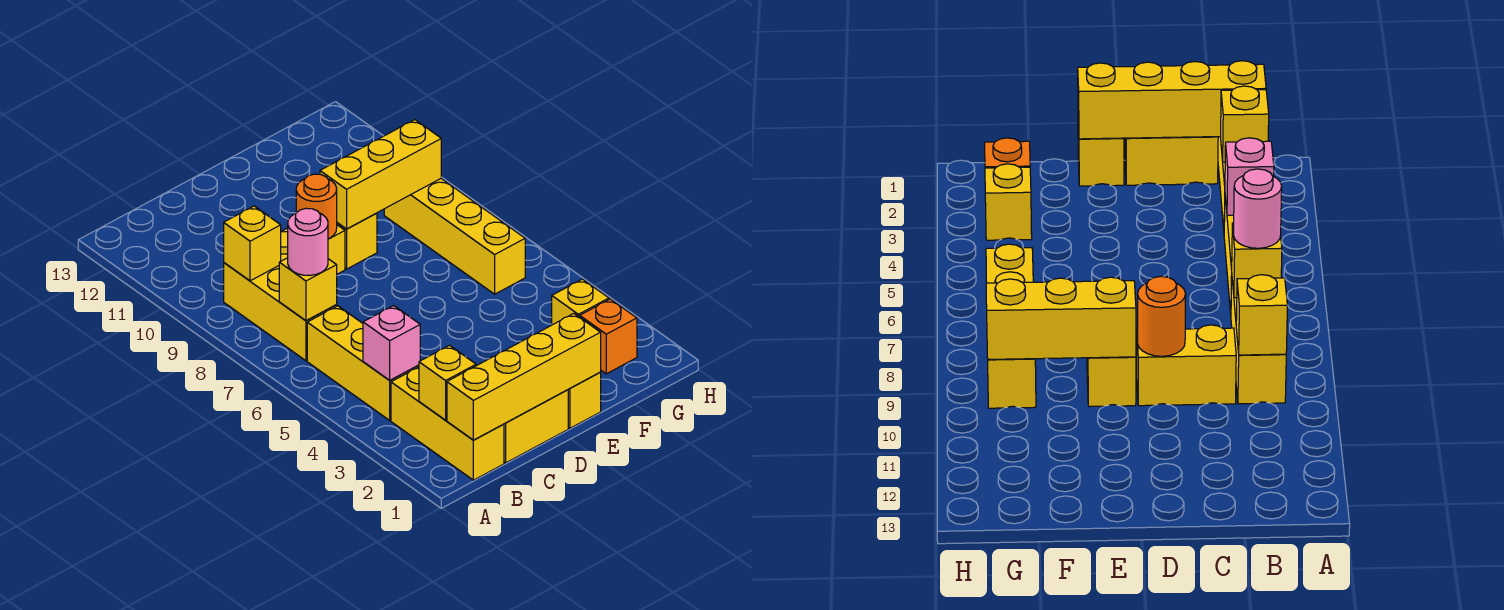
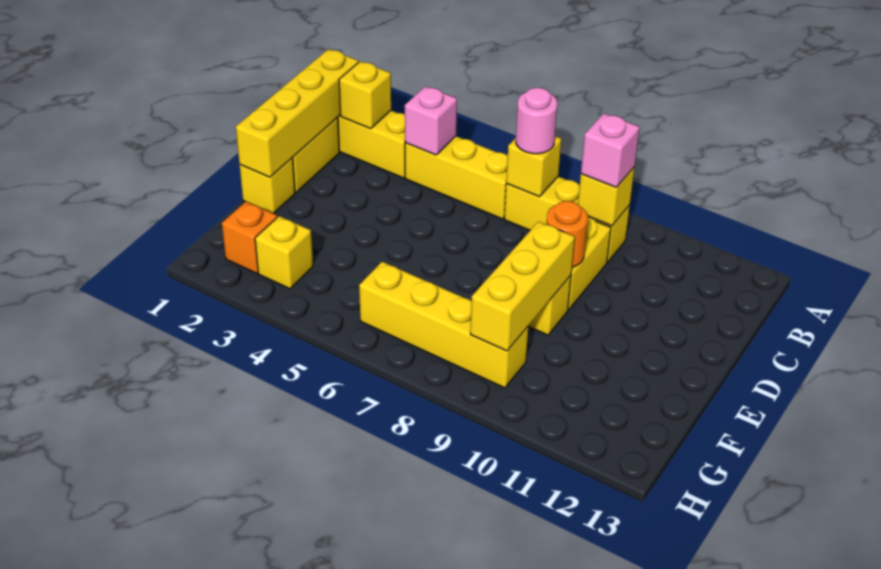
none -> pink 1x1 brick [581,113,640,187]

